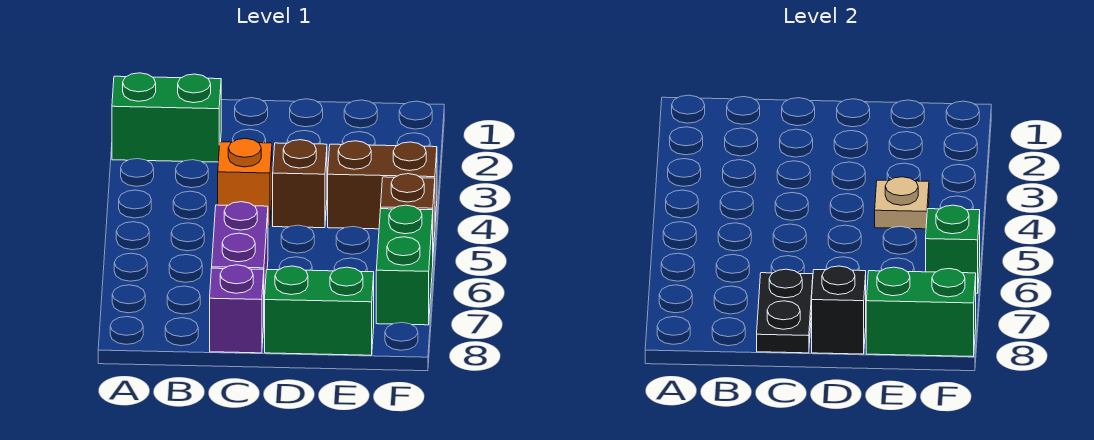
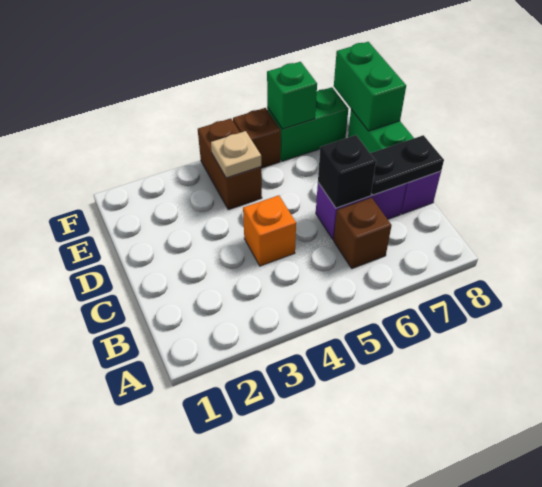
green 1x2 brick [112,73,221,162] -> none
brown 1x1 brick [273,140,327,228] -> brown 1x1 brick moved to [334,198,392,269]
black 1x1 brick [812,266,866,354] -> black 1x1 brick moved to [318,135,376,208]

